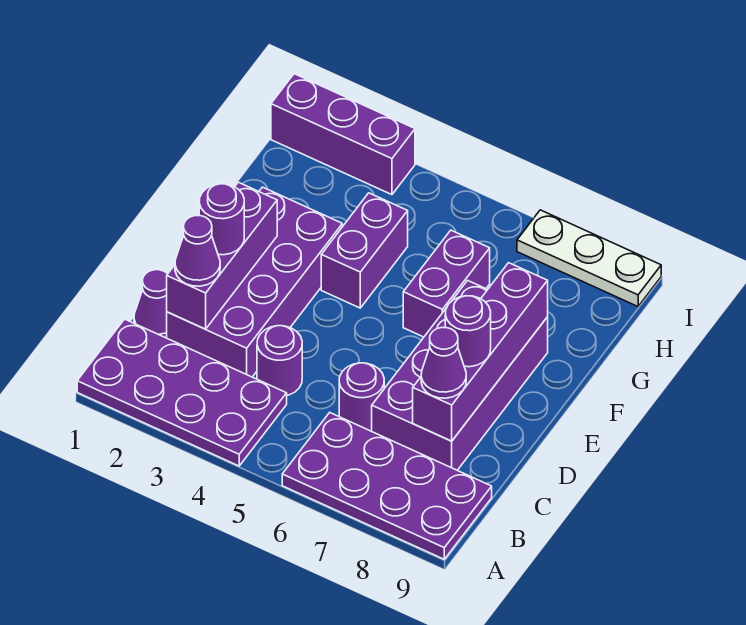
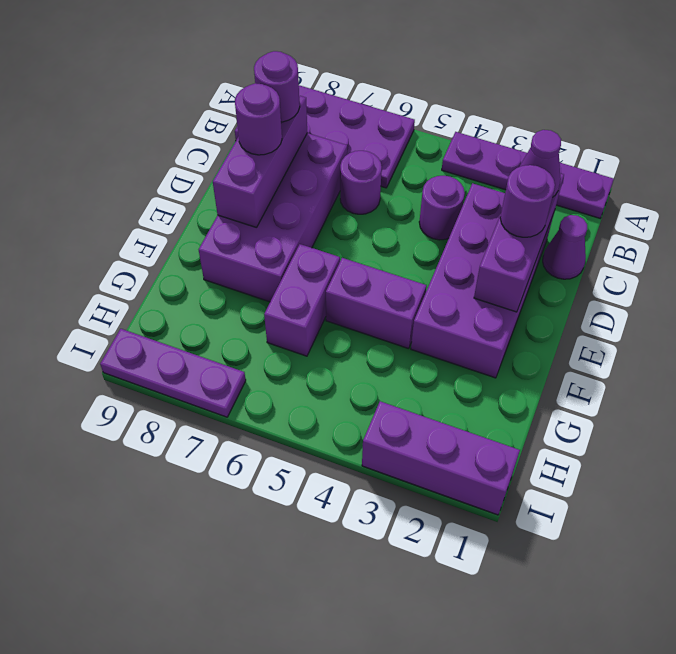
purple 2x4 plate [77,319,287,466] -> purple 1x4 plate [442,132,614,218]
purple 1x4 brick [413,263,548,441] -> purple 1x3 brick [213,96,307,228]
purple 1x1 cone [421,327,466,398] -> purple 1x1 round brick [254,51,300,122]
purple 1x2 brick [321,193,408,308] -> purple 1x2 brick turned to [326,258,427,349]
white 1x3 plate [517,210,661,306] -> purple 1x3 plate [100,329,246,417]

